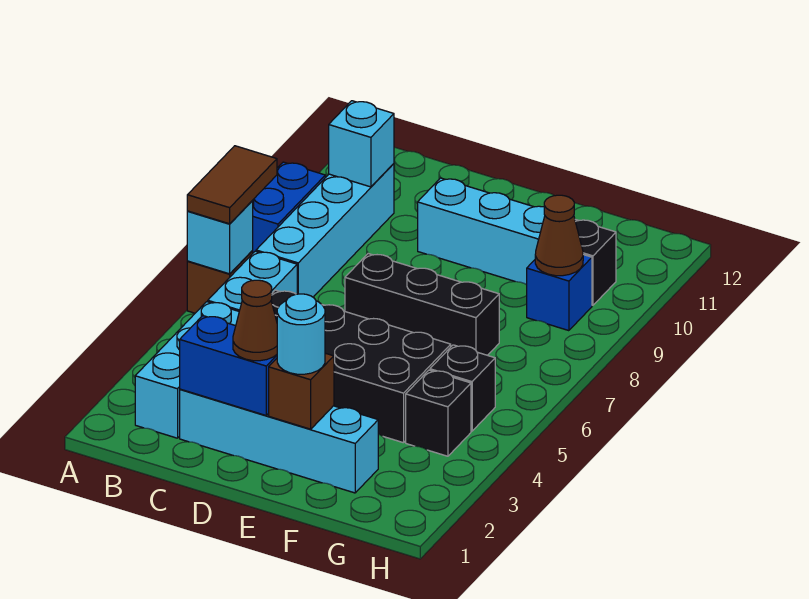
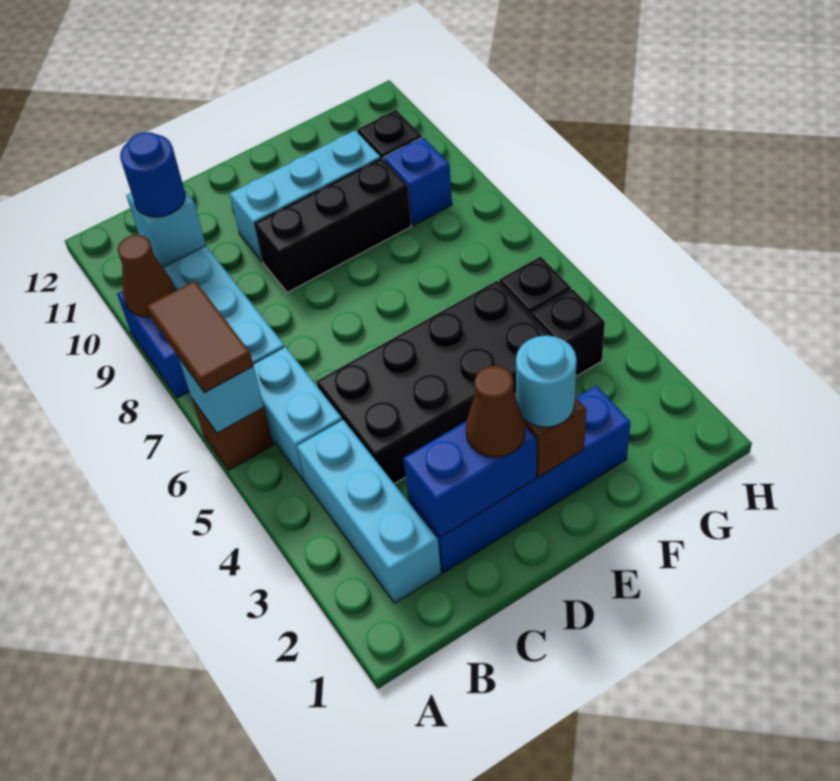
none -> blue 1x1 round brick [120,132,185,217]
cyan 1x4 brick [180,389,378,493] -> blue 1x4 brick [409,386,630,572]
black 1x3 brick [345,253,499,355] -> black 1x3 brick moved to [255,158,411,293]
brown 1x1 cone [535,195,583,276] -> brown 1x1 cone moved to [118,235,175,317]

